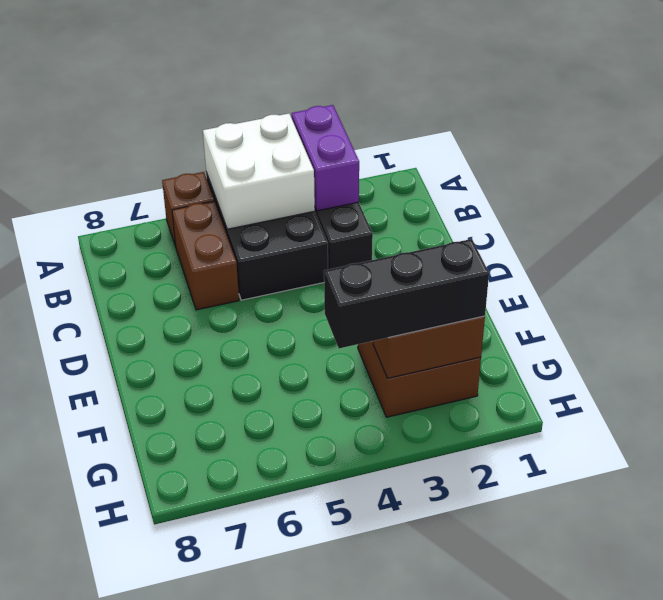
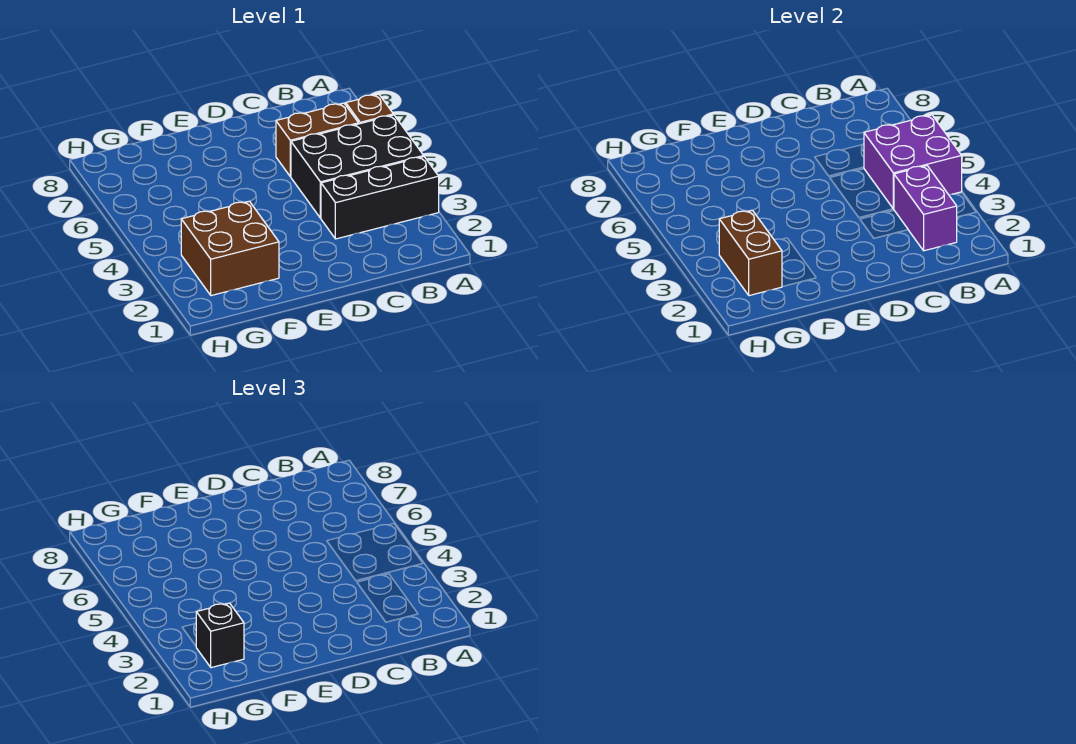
purple 1x2 brick [292,105,359,211] -> purple 1x2 brick turned to [894,166,957,251]
white 2x2 brick [203,114,315,229] -> purple 2x2 brick [864,115,962,209]
black 1x3 brick [324,239,489,348] -> black 1x1 brick [196,603,244,668]

